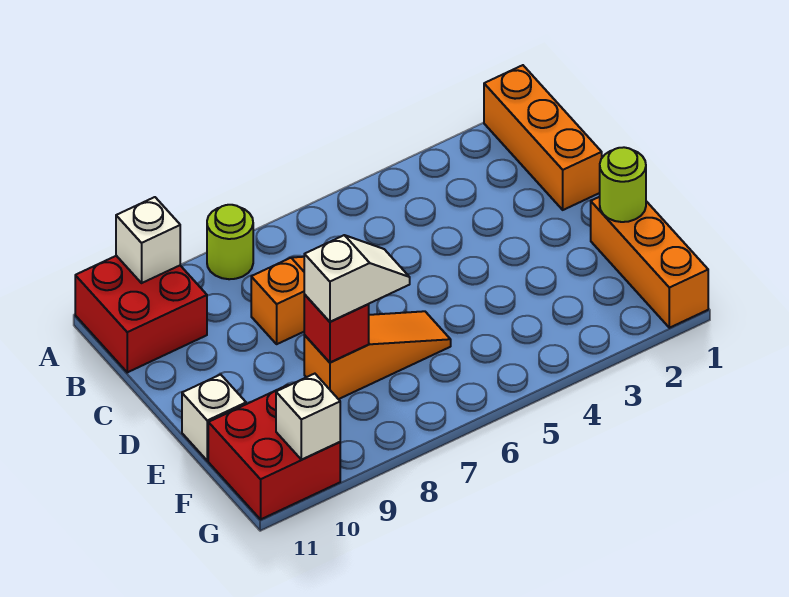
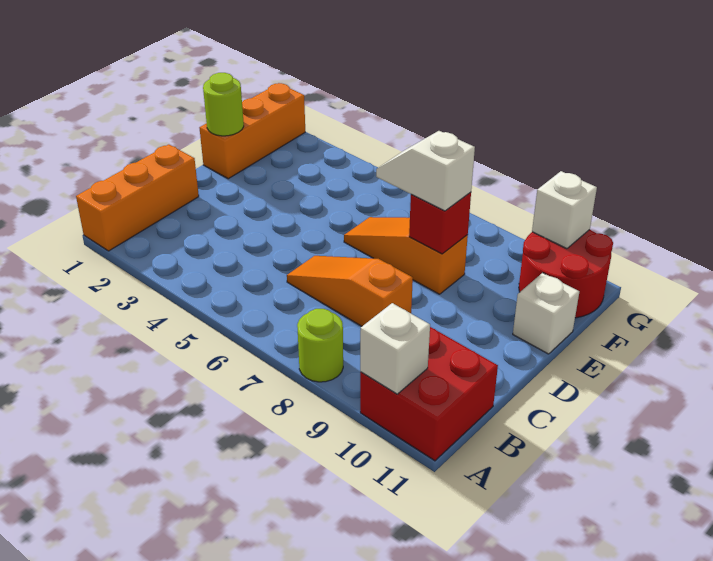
red 2x2 brick [208,385,340,519] -> red 2x2 round brick [519,230,613,318]

